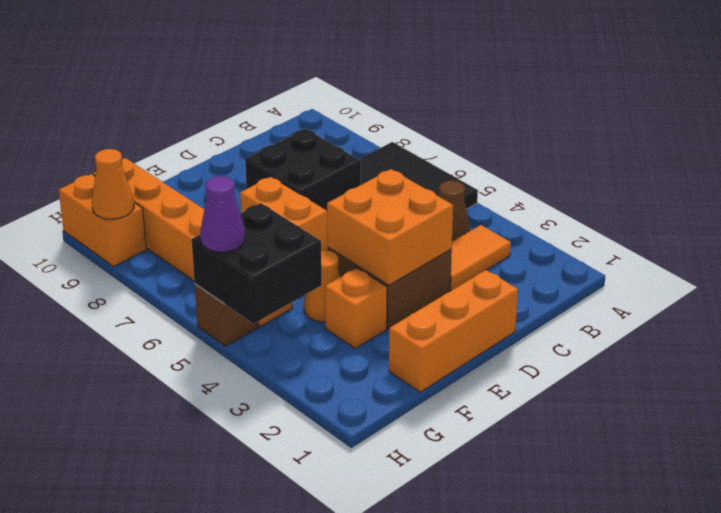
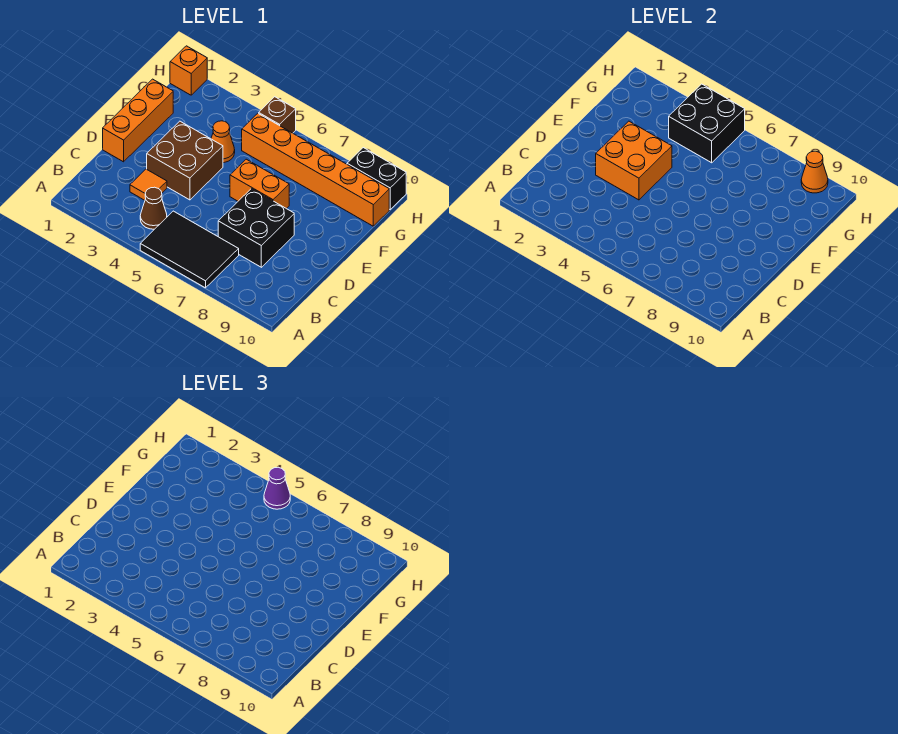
orange 1x2 tile [450,225,511,291] -> orange 1x1 tile [130,169,167,200]
orange 1x1 brick [325,268,387,348] -> orange 1x1 brick moved to [170,46,207,95]
orange 1x2 brick [59,174,146,266] -> black 1x2 brick [347,148,406,209]

